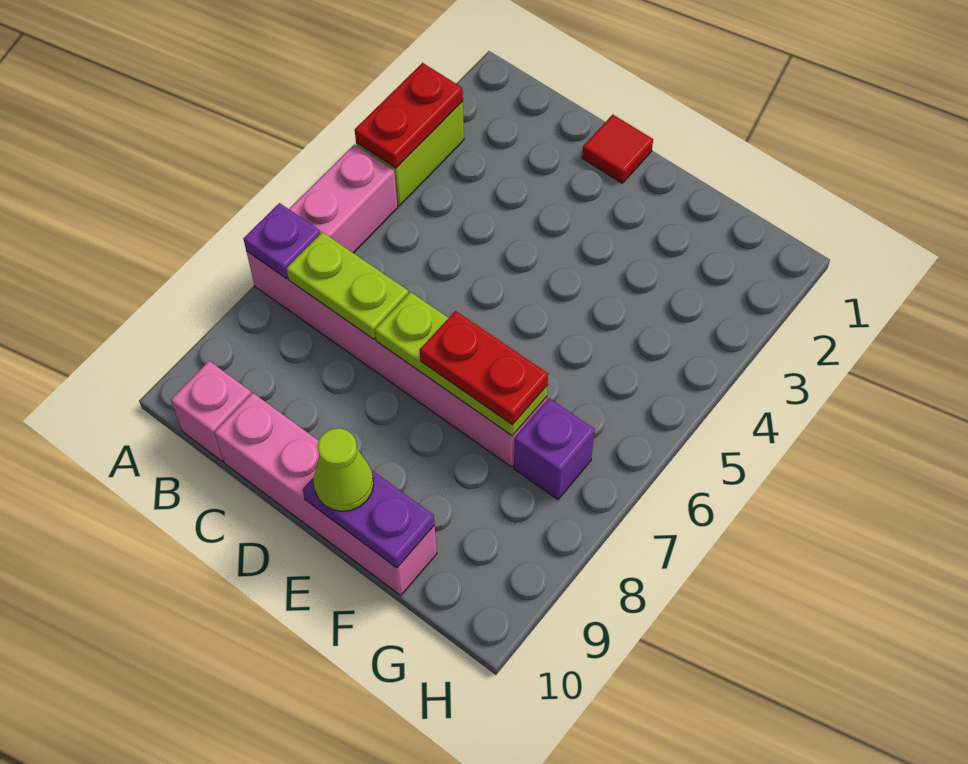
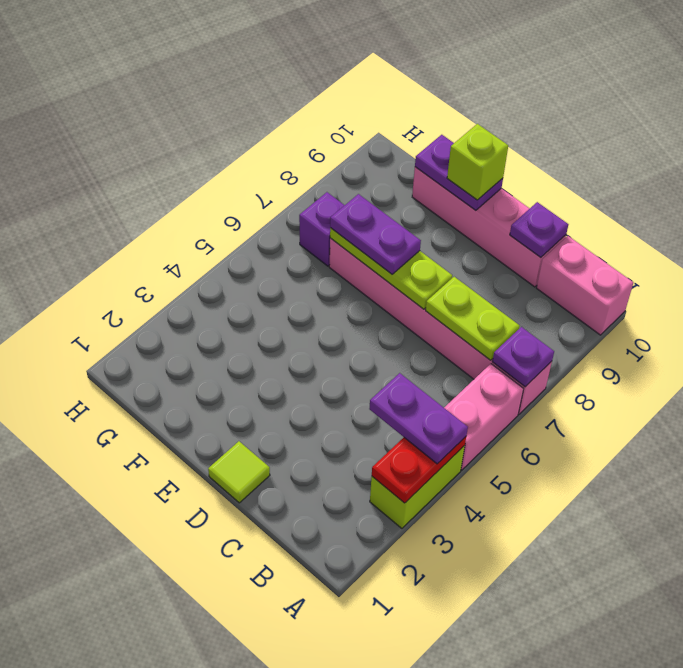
none -> purple 1x2 plate [369,373,468,464]
pink 1x1 brick [171,361,251,461] -> pink 1x2 brick [537,236,633,335]
none -> purple 1x1 plate [510,202,568,257]
red 1x1 tile [582,115,653,183] -> lime 1x1 tile [208,441,270,503]
red 1x2 plate [420,311,548,425] -> purple 1x2 plate [330,194,421,274]
lime 1x1 cone [313,428,374,511] -> lime 1x1 brick [447,124,508,200]

